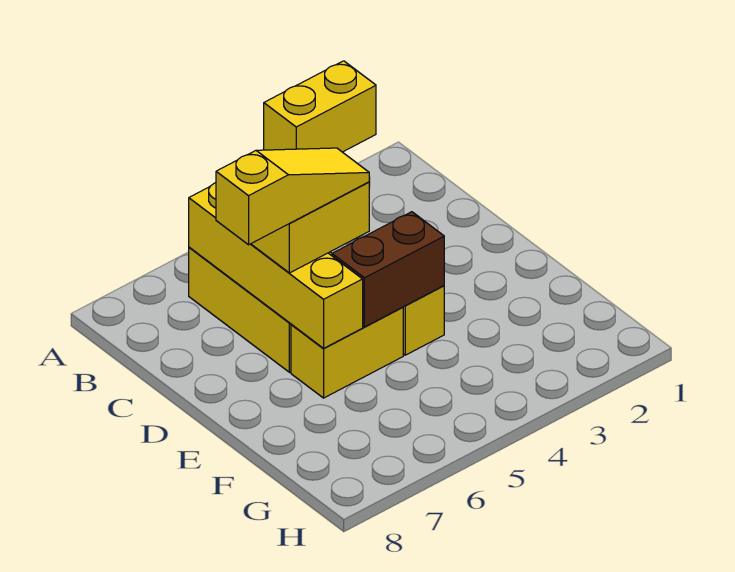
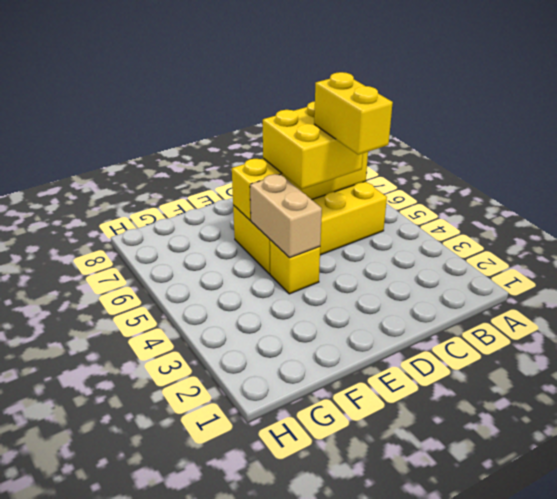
yellow 1x3 slope [216,148,369,245] -> none
brown 1x2 brick [332,212,444,327] -> tan 1x2 brick [250,174,322,258]

